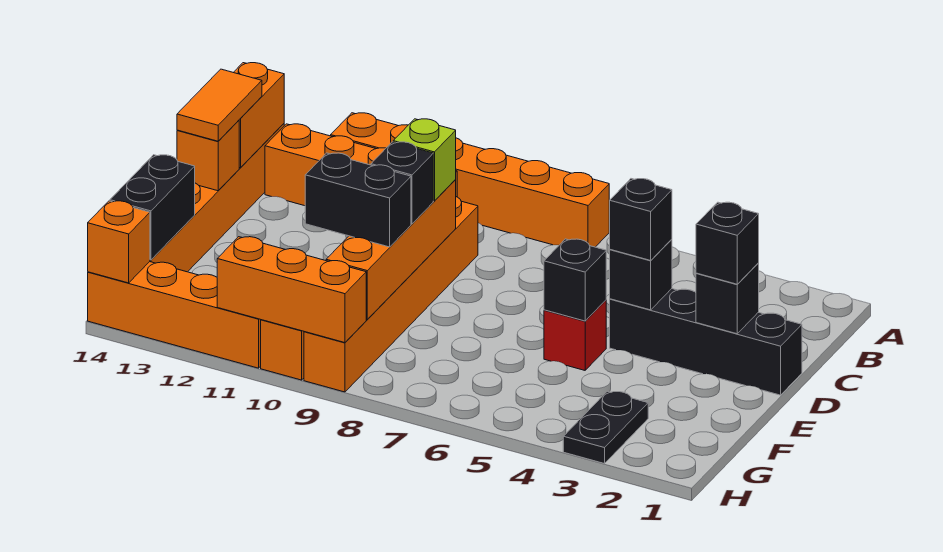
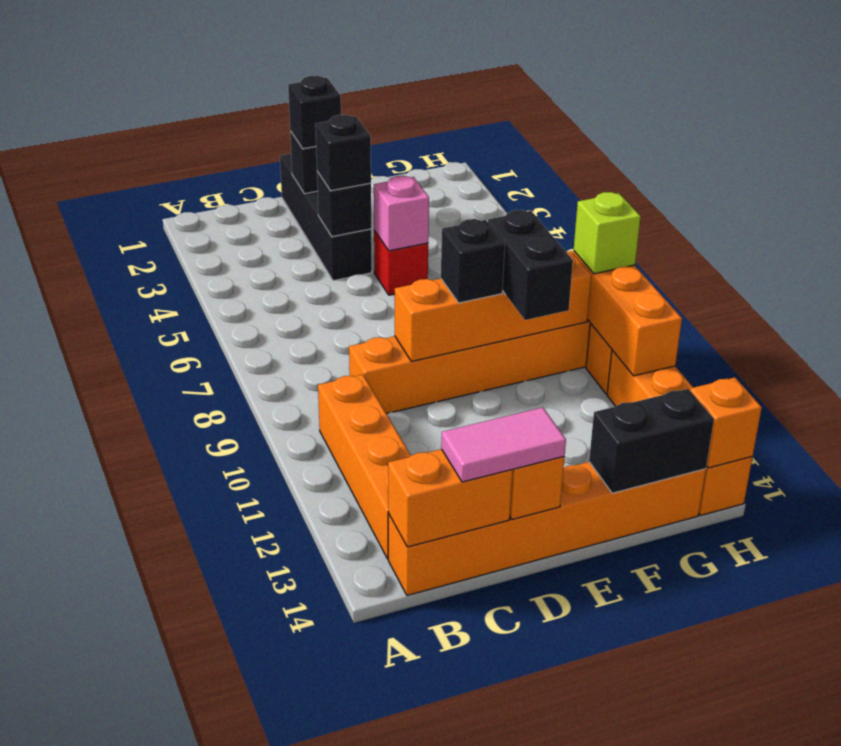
orange 1x6 brick [331,113,609,247] -> none
orange 1x2 tile [177,69,262,141] -> pink 1x2 tile [441,407,566,482]
lime 1x1 brick [393,119,456,201] -> lime 1x1 brick moved to [574,192,641,274]
black 1x1 brick [544,239,606,321] -> pink 1x1 brick [374,176,429,251]
black 1x2 plate [563,391,648,464] -> none

